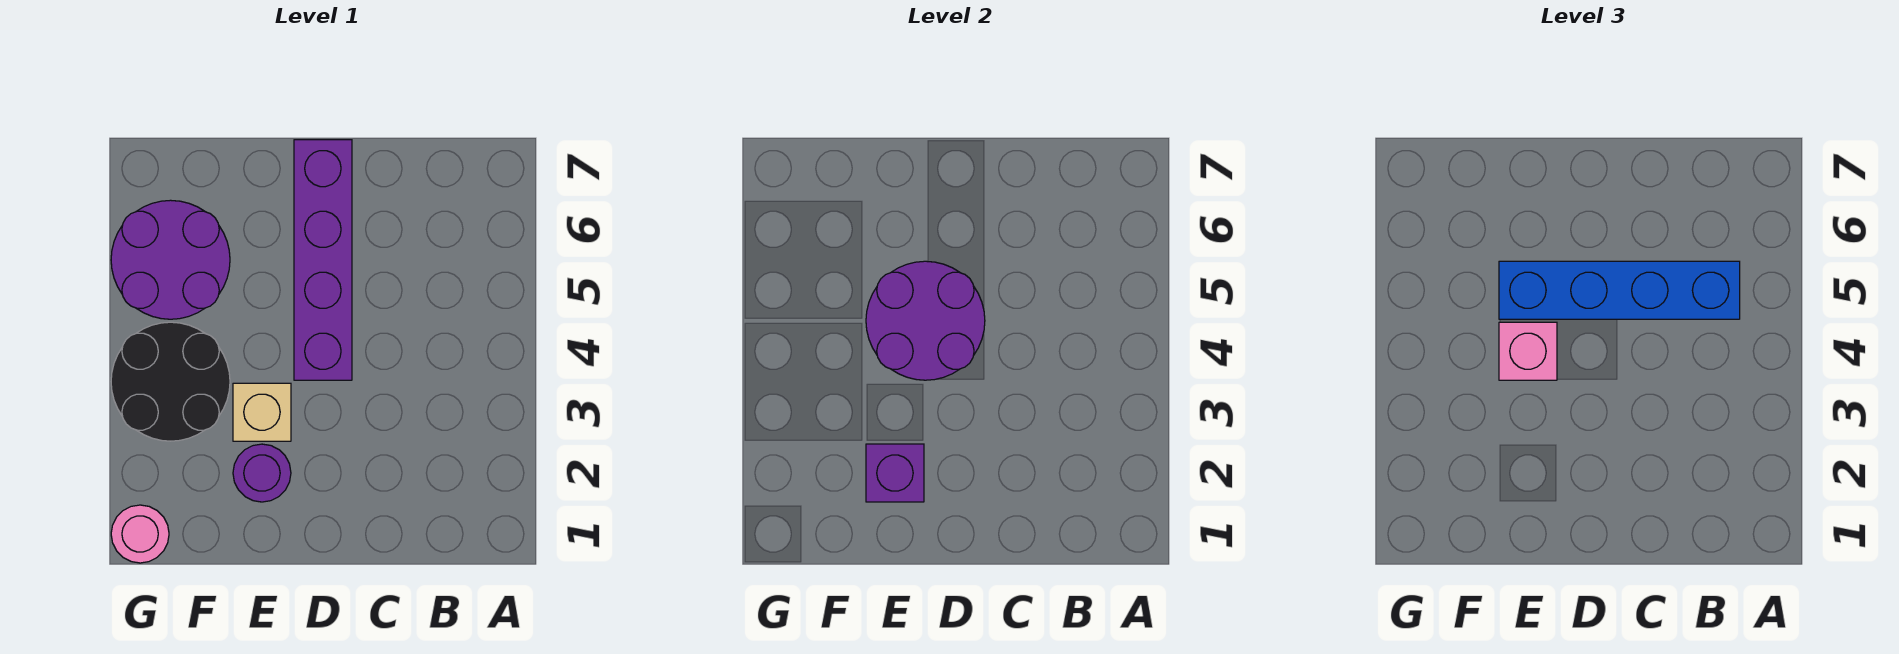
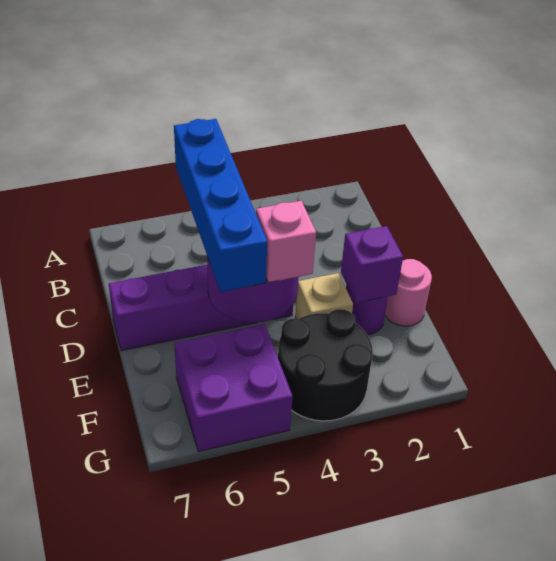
purple 2x2 round brick [111,200,230,319] -> purple 2x2 brick [174,324,293,452]
pink 1x1 round brick [111,505,169,563] -> pink 1x1 round brick moved to [385,259,432,326]

